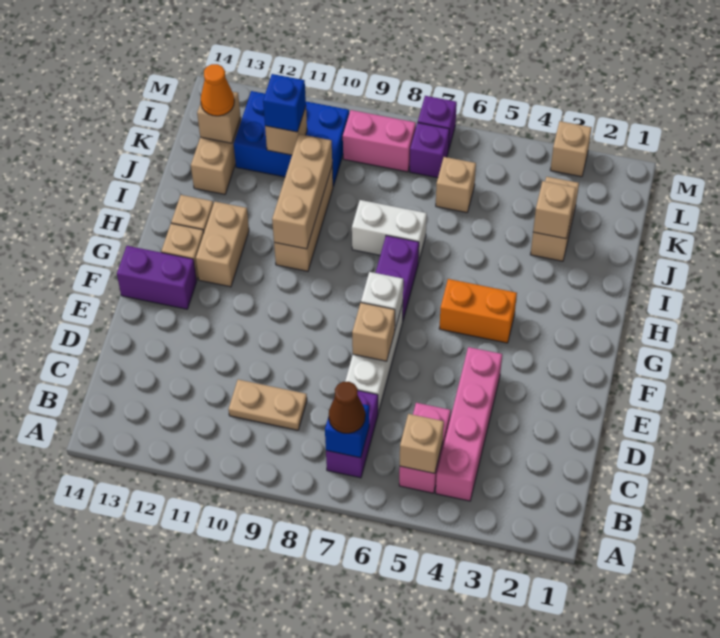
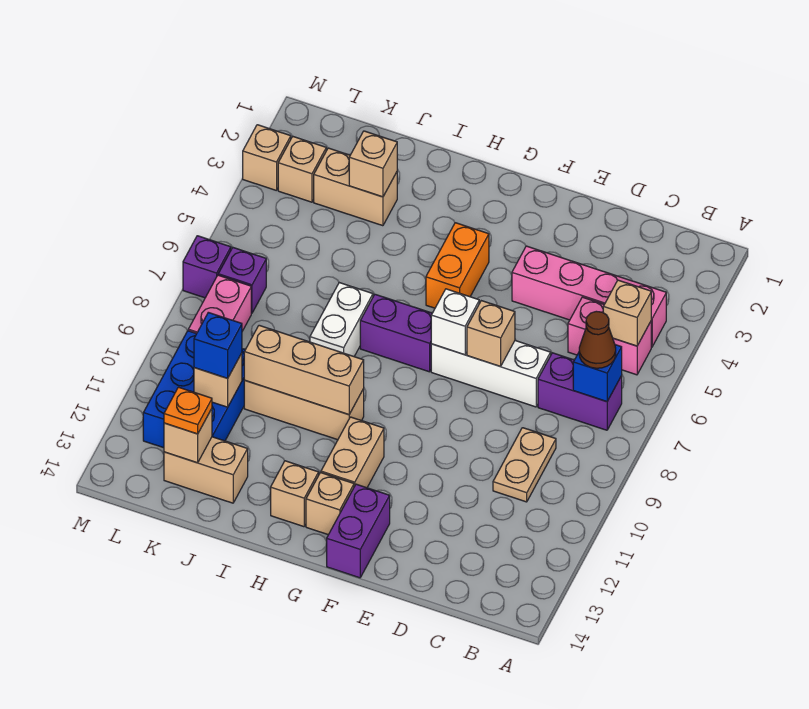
tan 1x2 brick [196,201,249,287] -> tan 1x2 brick turned to [321,417,384,488]
tan 1x1 brick [436,157,476,213] -> tan 1x1 brick moved to [278,136,326,202]
orange 1x1 cone [201,64,234,116] -> orange 1x1 plate [164,387,212,434]

